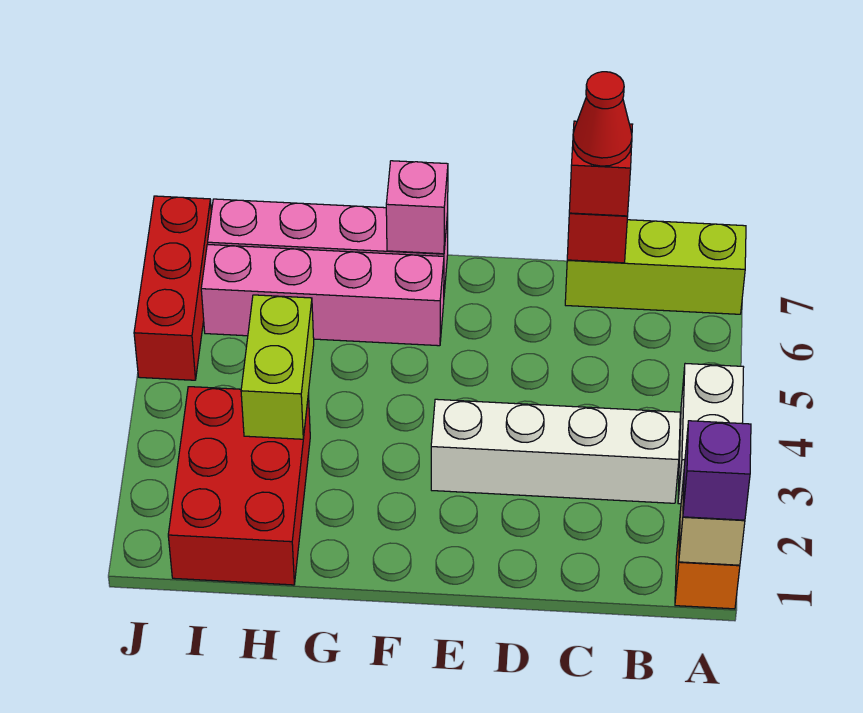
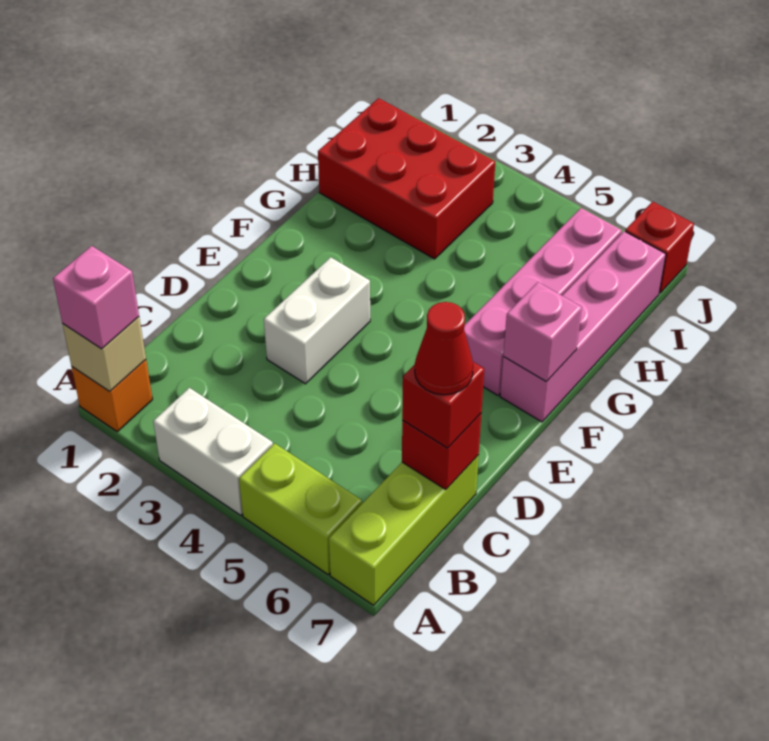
purple 1x1 brick [683,421,751,520] -> pink 1x1 brick [53,246,139,349]
white 1x4 brick [431,399,680,503] -> white 1x2 brick [264,257,370,384]
lime 1x2 brick [241,295,314,439] -> lime 1x2 brick moved to [239,443,362,574]
red 1x3 brick [134,196,211,380] -> red 1x1 brick [625,202,694,293]

